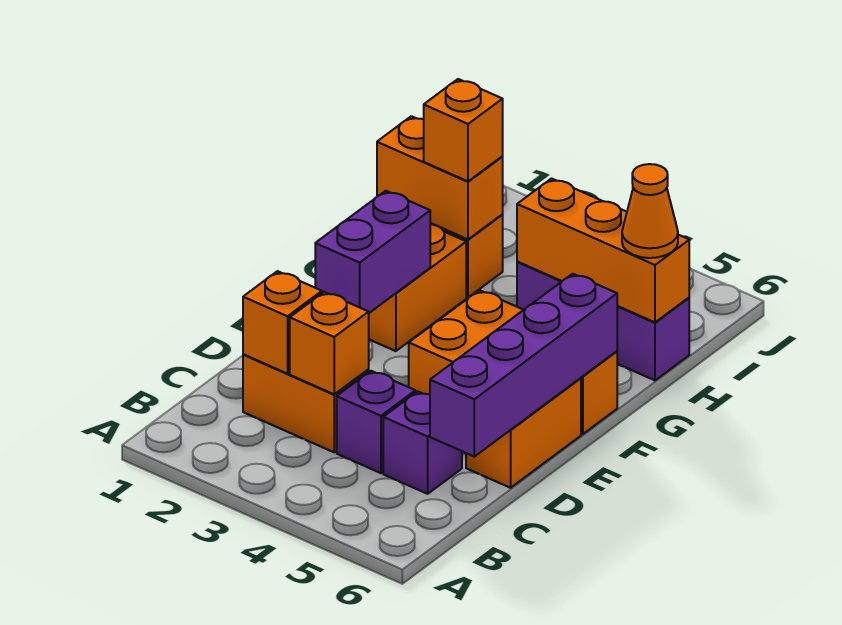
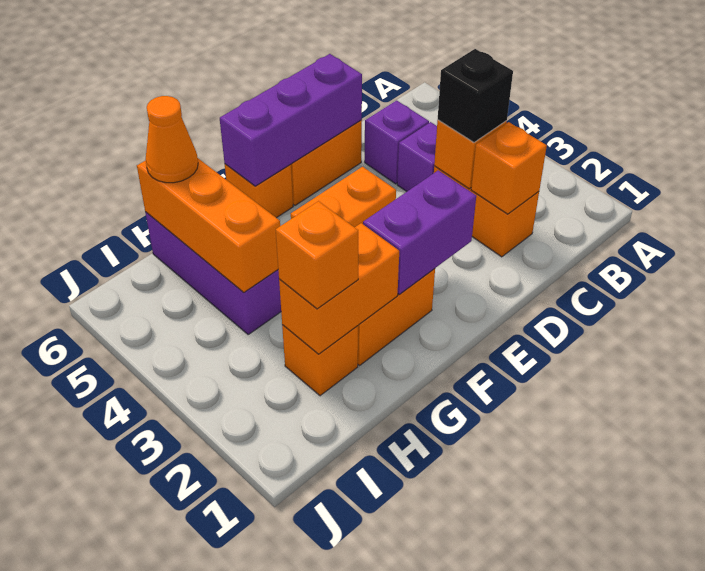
none -> black 1x1 brick [438,49,513,142]
purple 1x4 brick [430,274,617,457] -> purple 1x3 brick [220,54,362,186]
orange 1x2 brick [377,116,503,239] -> orange 1x2 brick turned to [279,223,399,354]

